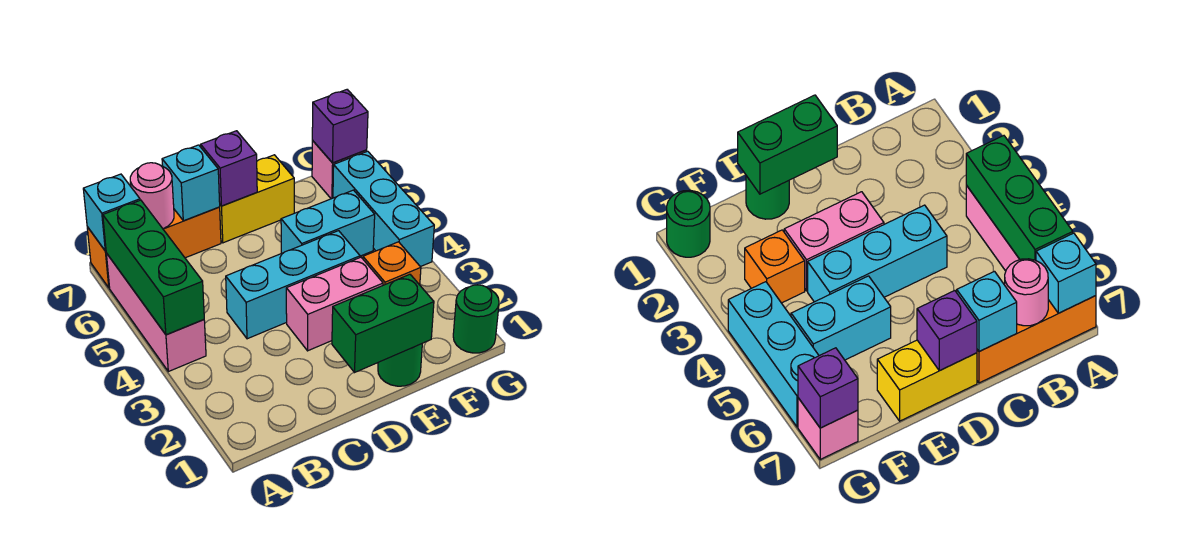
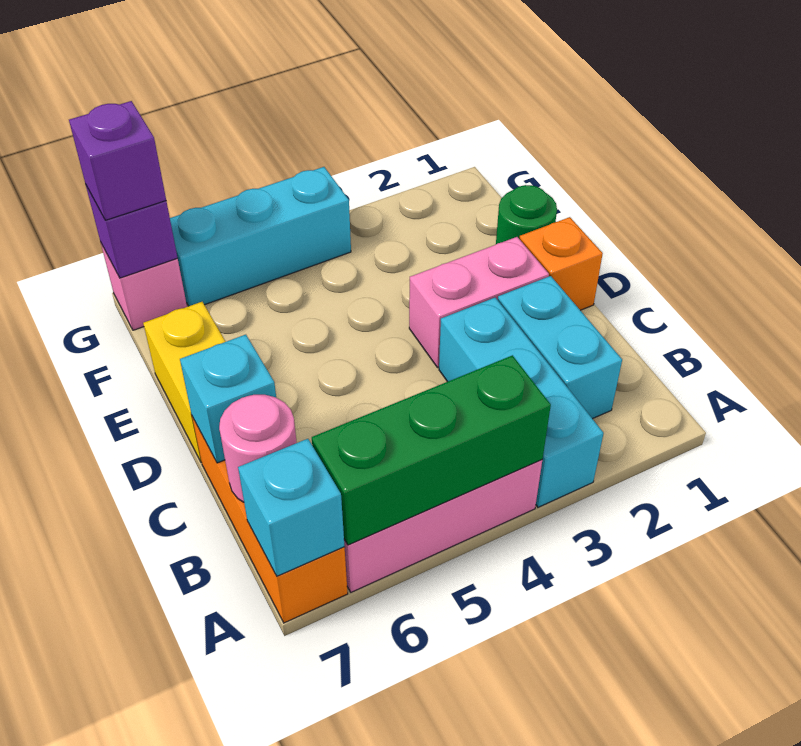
cyan 1x3 brick [226,231,360,339] -> cyan 1x3 brick moved to [439,298,604,507]
green 1x2 brick [332,274,434,372] -> none
pink 1x2 brick [286,257,383,351] -> pink 1x2 brick turned to [409,237,549,368]
purple 1x1 brick [201,131,257,206] -> purple 1x1 brick moved to [69,101,166,220]
cyan 1x2 brick [281,190,375,256] -> cyan 1x2 brick moved to [498,276,622,419]
orange 1x1 brick [363,242,421,285] -> orange 1x1 brick moved to [520,217,603,310]
green 1x1 round brick [453,285,499,353] -> none

